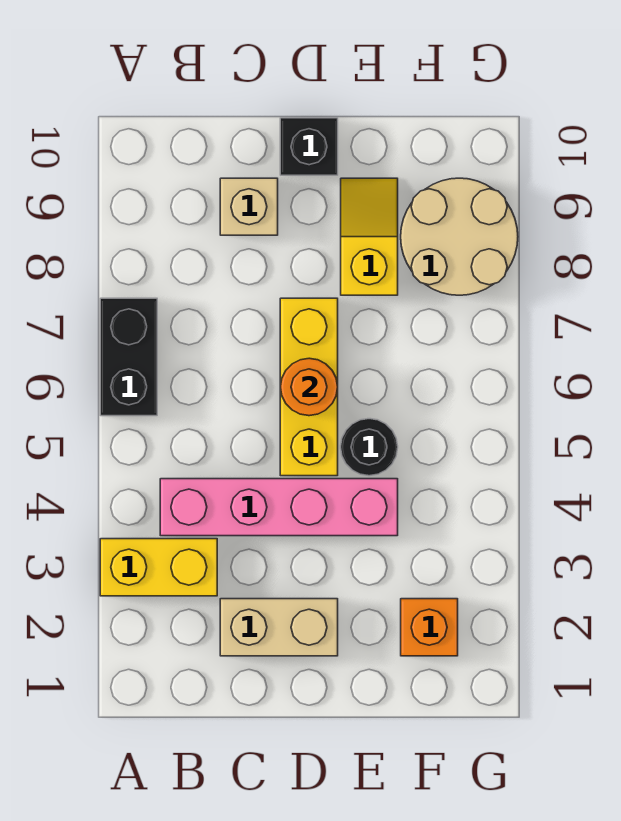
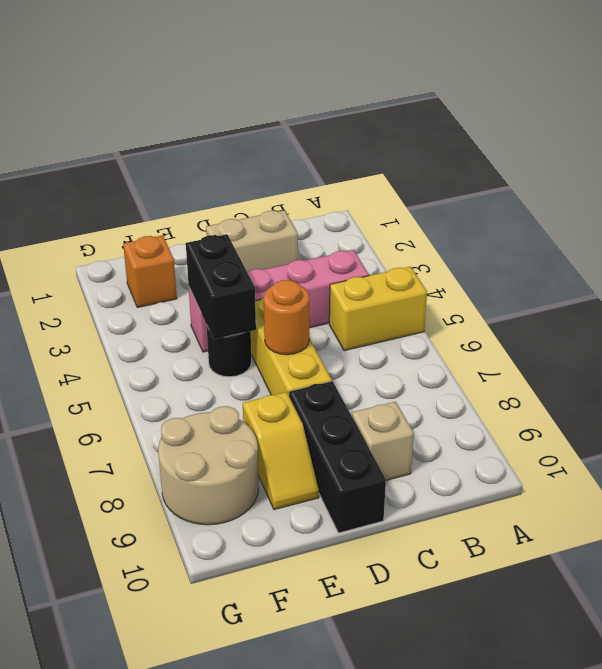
yellow 1x2 brick [100,539,217,596] -> yellow 1x2 brick moved to [329,267,427,351]
black 1x2 brick [100,298,157,416] -> black 1x2 brick moved to [186,234,256,339]
black 1x1 brick [280,118,338,175] -> black 1x3 brick [289,381,386,533]

